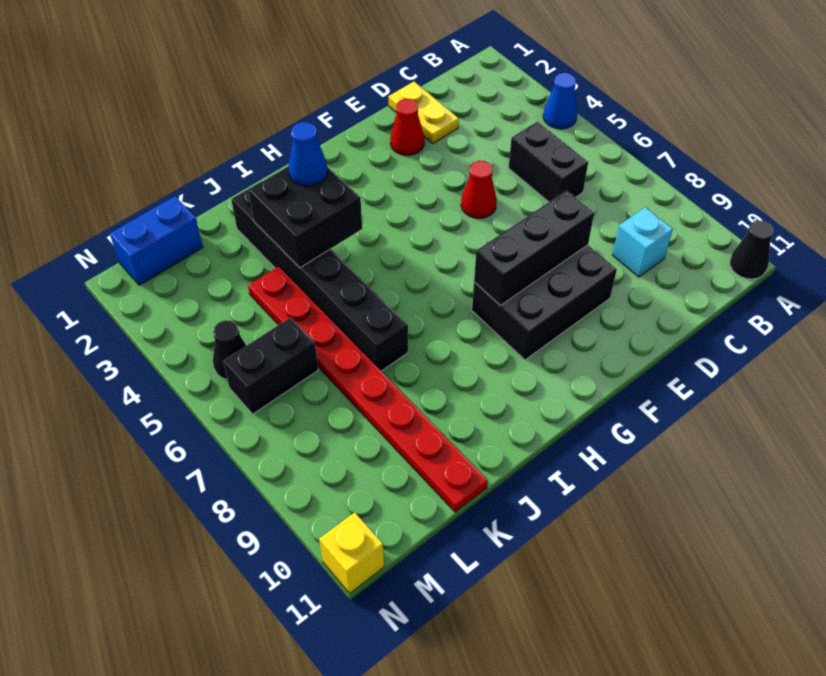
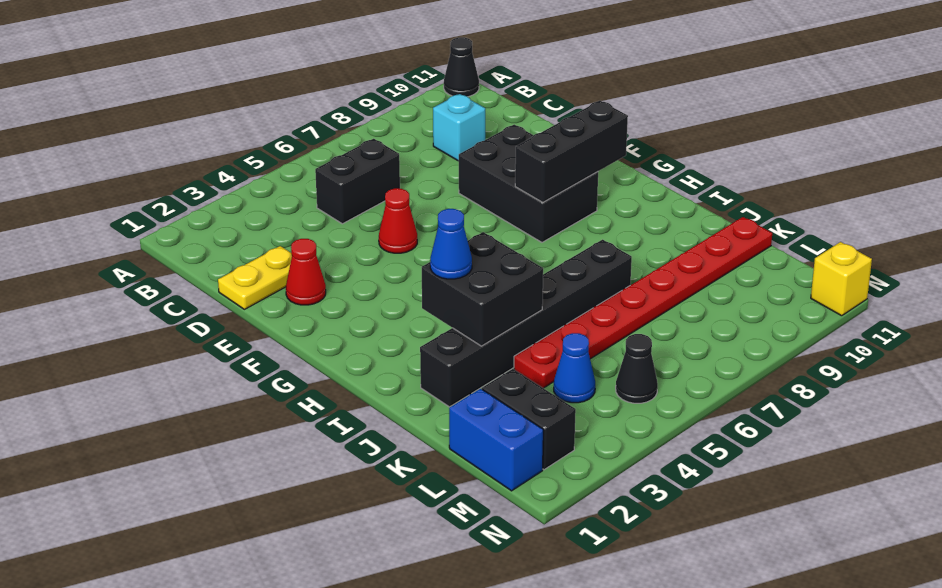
blue 1x1 cone [543,73,577,129] -> blue 1x1 cone moved to [554,333,595,403]
black 1x3 brick [474,190,594,306] -> black 1x3 brick turned to [515,101,628,202]
black 1x2 brick [223,317,318,414] -> black 1x2 brick moved to [482,369,576,470]

